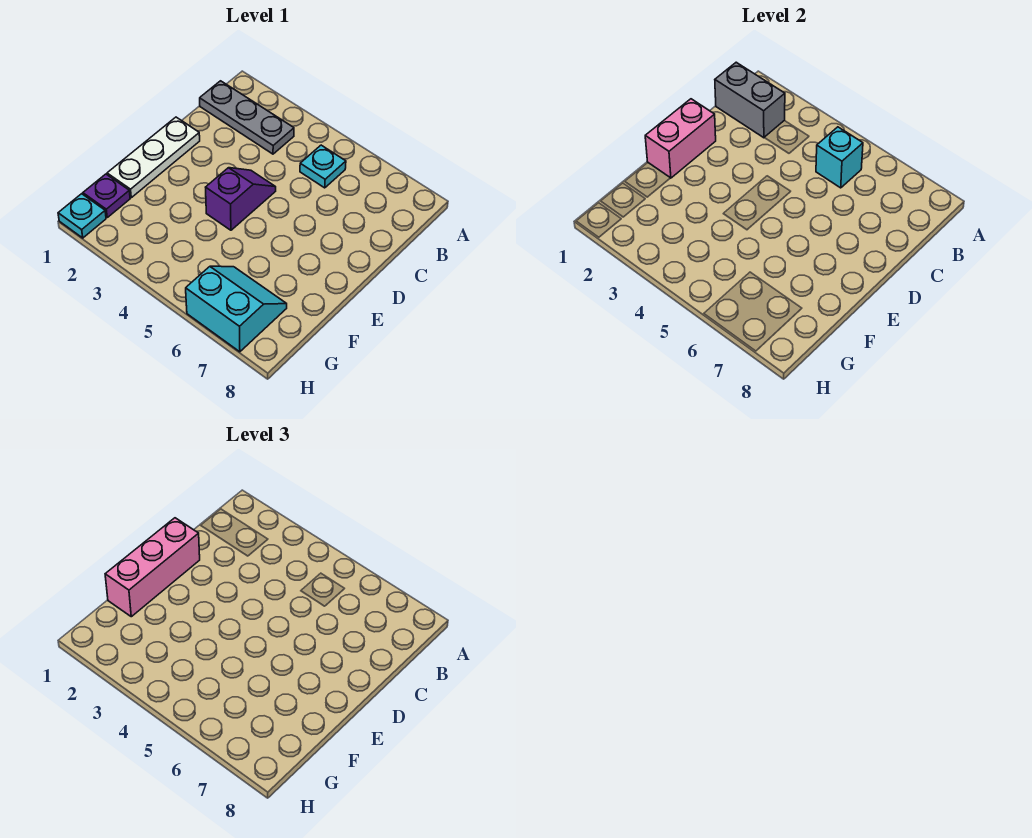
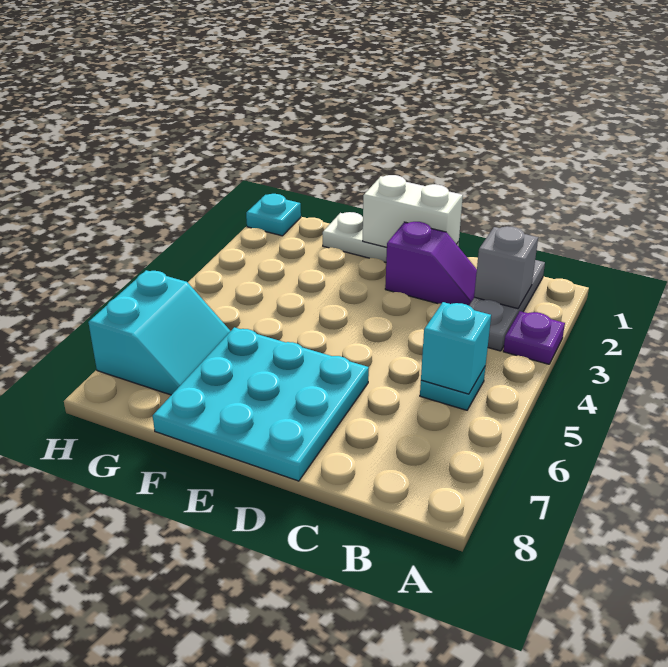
grey 1x2 brick [715,62,785,138] -> grey 1x1 brick [474,226,538,309]
pink 1x2 brick [645,99,716,178] -> white 1x2 brick [363,175,463,247]
pink 1x3 brick [105,518,200,617] -> none
purple 1x2 slope [206,168,276,230] -> purple 1x2 slope moved to [385,222,477,306]
none -> cyan 3x3 plate [153,327,369,481]
purple 1x1 plate [83,174,130,217] -> purple 1x1 plate moved to [503,311,565,364]

